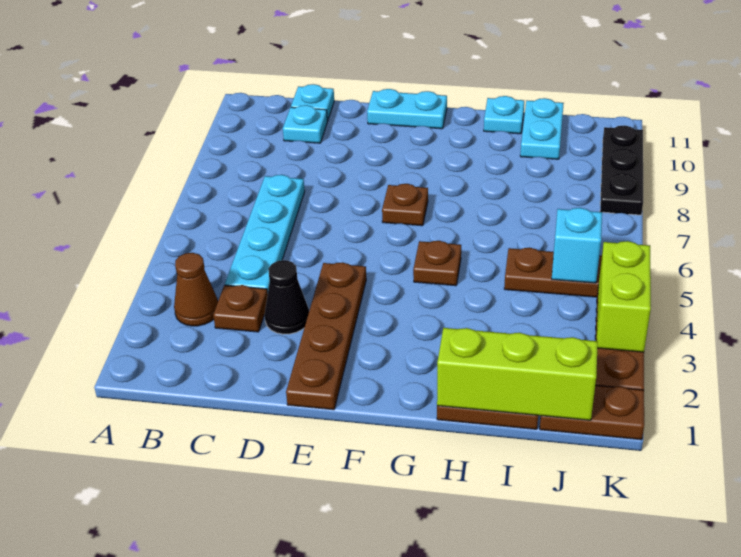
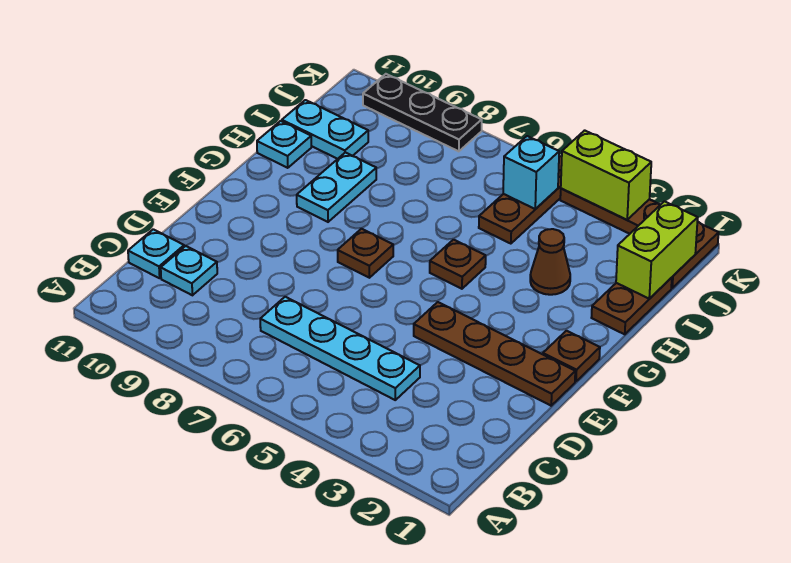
brown 1x1 cone [174,253,218,326] -> brown 1x1 cone moved to [530,229,570,295]
brown 1x1 plate [213,285,268,332] -> brown 1x1 plate moved to [543,331,600,382]
black 1x1 cone [265,260,309,334] -> none
cyan 1x2 plate [367,89,447,129] -> cyan 1x2 plate moved to [297,152,376,222]
lime 1x3 brick [437,328,598,420] -> lime 1x2 brick [616,201,698,299]

